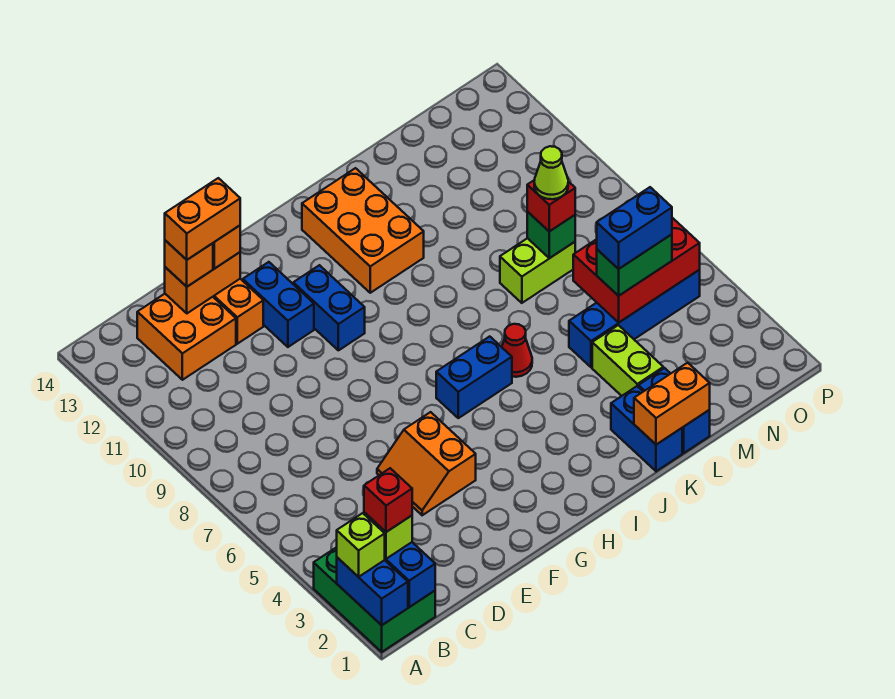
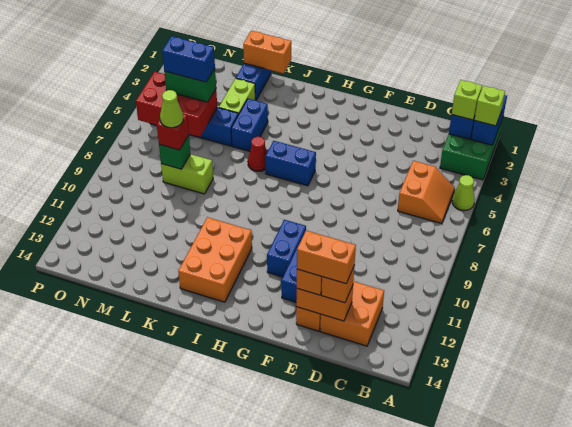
none -> lime 1x1 cone [452,175,475,211]
red 1x1 brick [364,468,412,532] -> none
orange 2x2 slope [377,412,476,515] -> orange 2x2 slope moved to [398,161,455,223]
blue 1x2 brick [611,386,682,471] -> blue 1x2 brick moved to [231,99,268,151]

